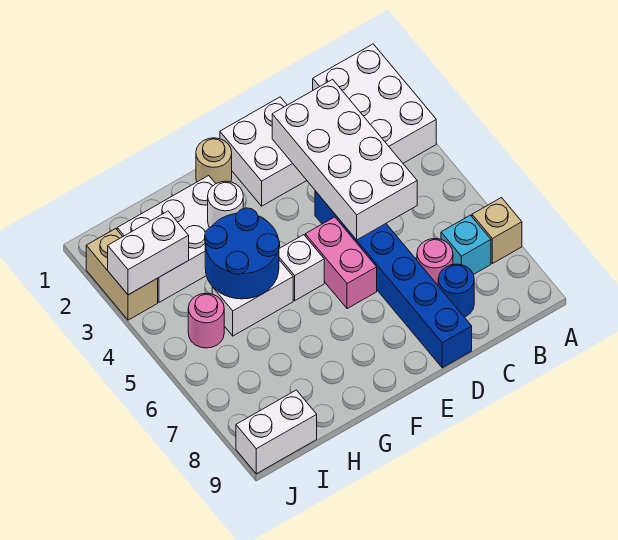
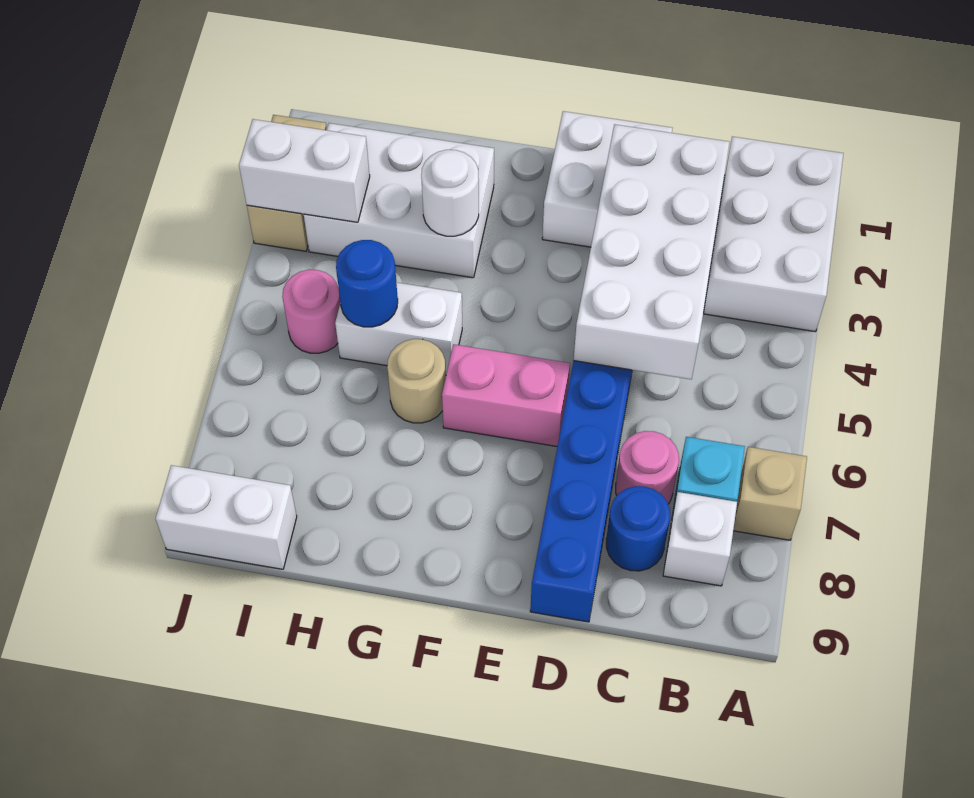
pink 1x2 brick [305,217,377,309] -> pink 1x2 brick turned to [442,344,570,446]
tan 1x1 round brick [196,138,232,184] -> tan 1x1 round brick moved to [387,339,446,423]
white 1x1 brick [279,235,324,301] -> white 1x1 brick moved to [663,492,737,586]
blue 2x2 round brick [205,208,280,299] -> blue 1x1 round brick [336,240,398,327]

